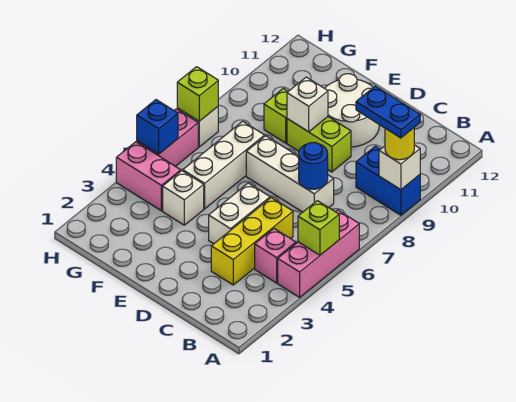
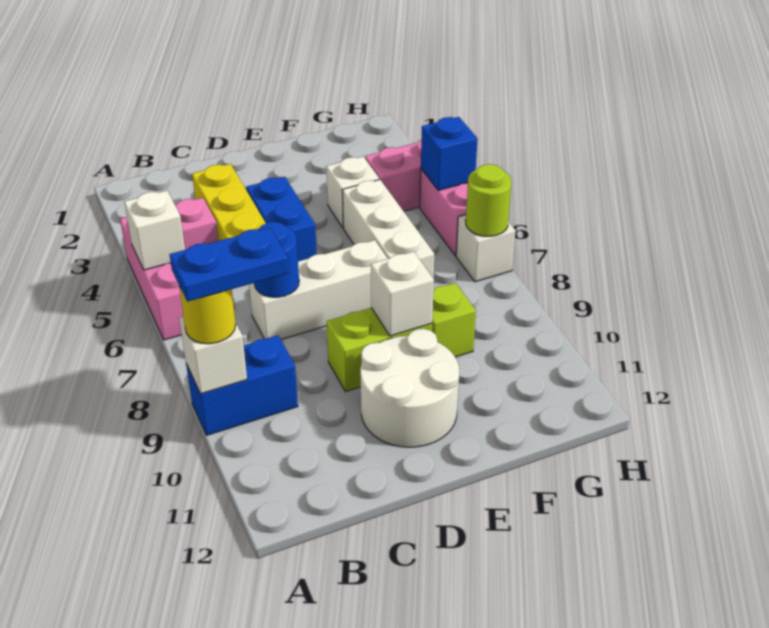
lime 1x1 brick [298,201,339,255] -> white 1x1 brick [124,191,185,270]
white 1x2 brick [209,183,270,244] -> blue 1x2 brick [246,177,317,261]
lime 1x1 brick [177,67,218,121] -> lime 1x1 round brick [466,164,512,236]

